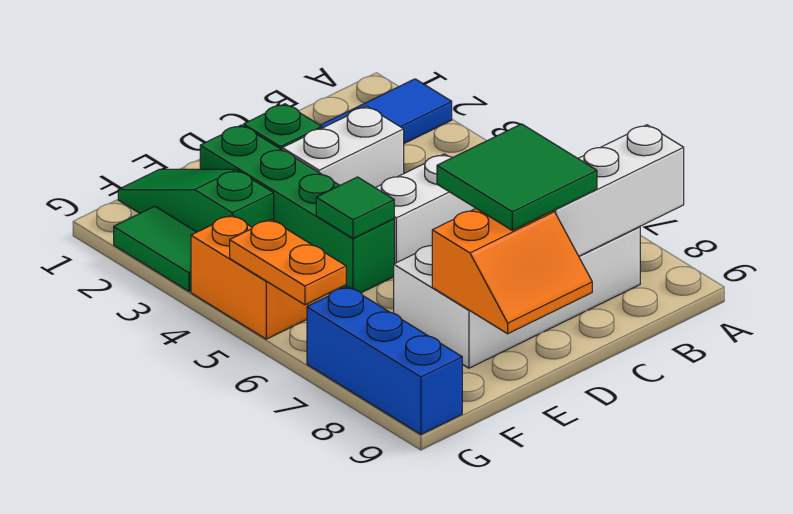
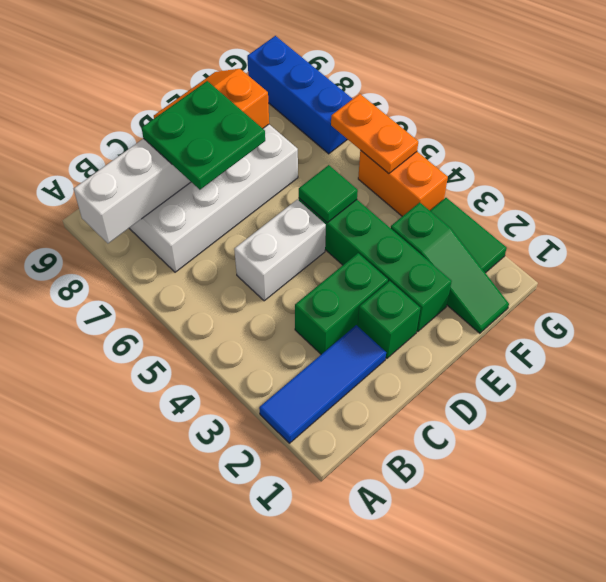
white 1x2 brick [282,106,404,188] -> green 1x2 brick [295,253,388,354]
green 2x2 tile [437,124,597,230] -> green 2x2 plate [142,81,265,190]

